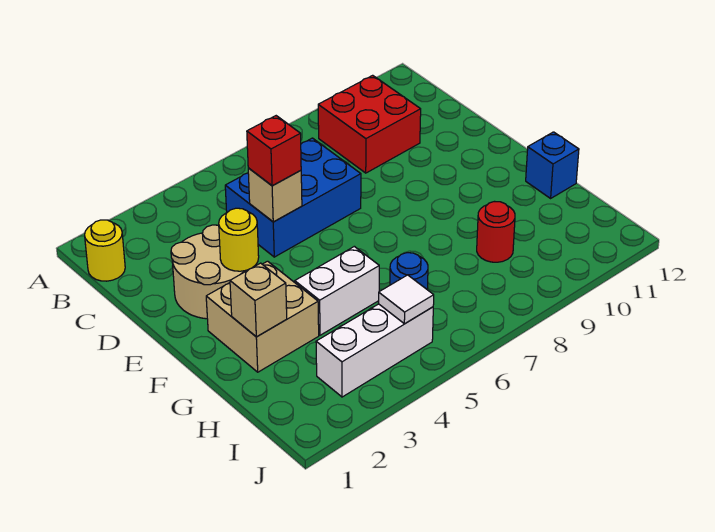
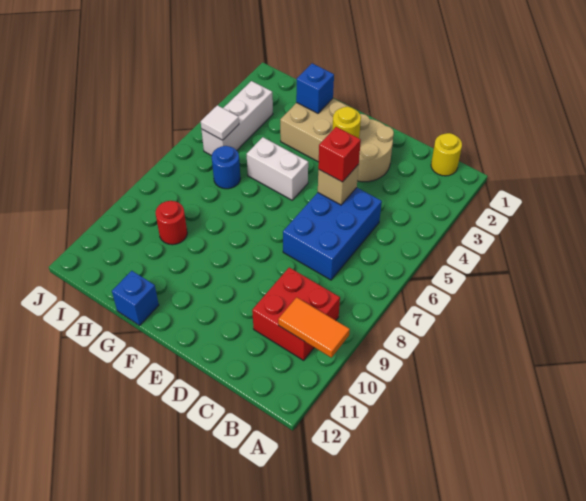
none -> orange 1x2 tile [278,297,350,358]
tan 1x1 brick [230,263,287,337] -> blue 1x1 brick [296,63,334,113]
white 1x2 brick [295,246,379,335] -> white 1x2 brick turned to [247,137,308,200]

